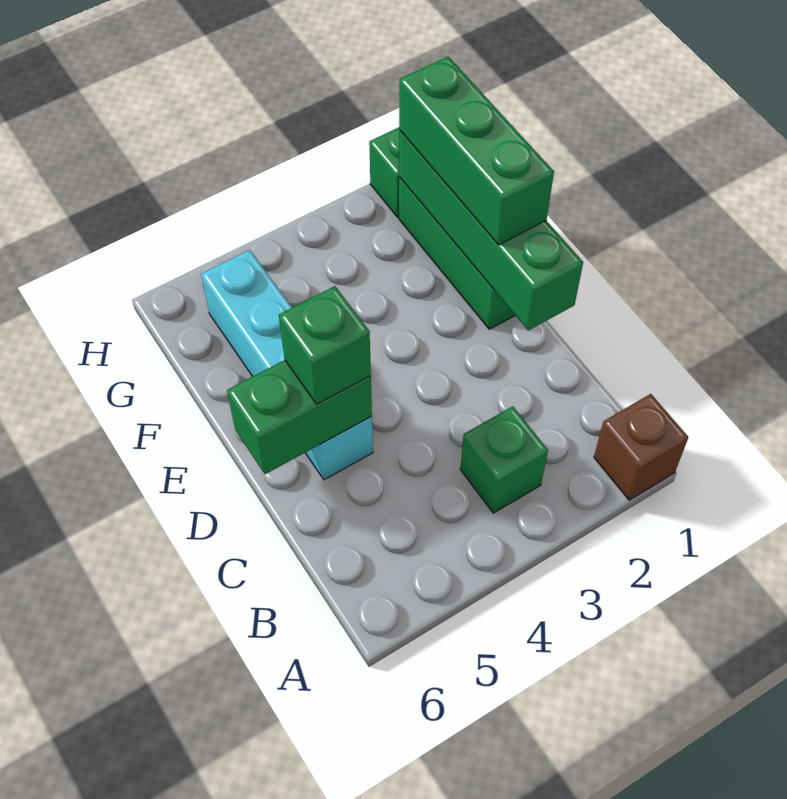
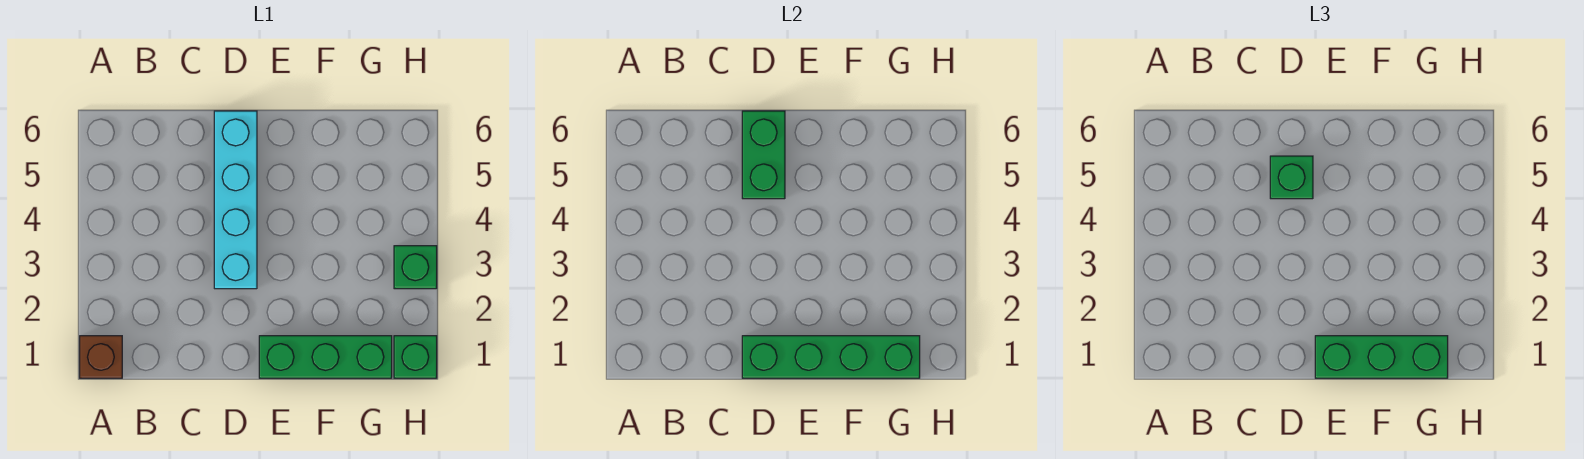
green 1x1 brick [460,406,548,513] -> green 1x1 brick moved to [394,246,437,289]
cyan 1x4 brick [201,250,373,480] -> cyan 1x4 brick turned to [214,111,257,289]

